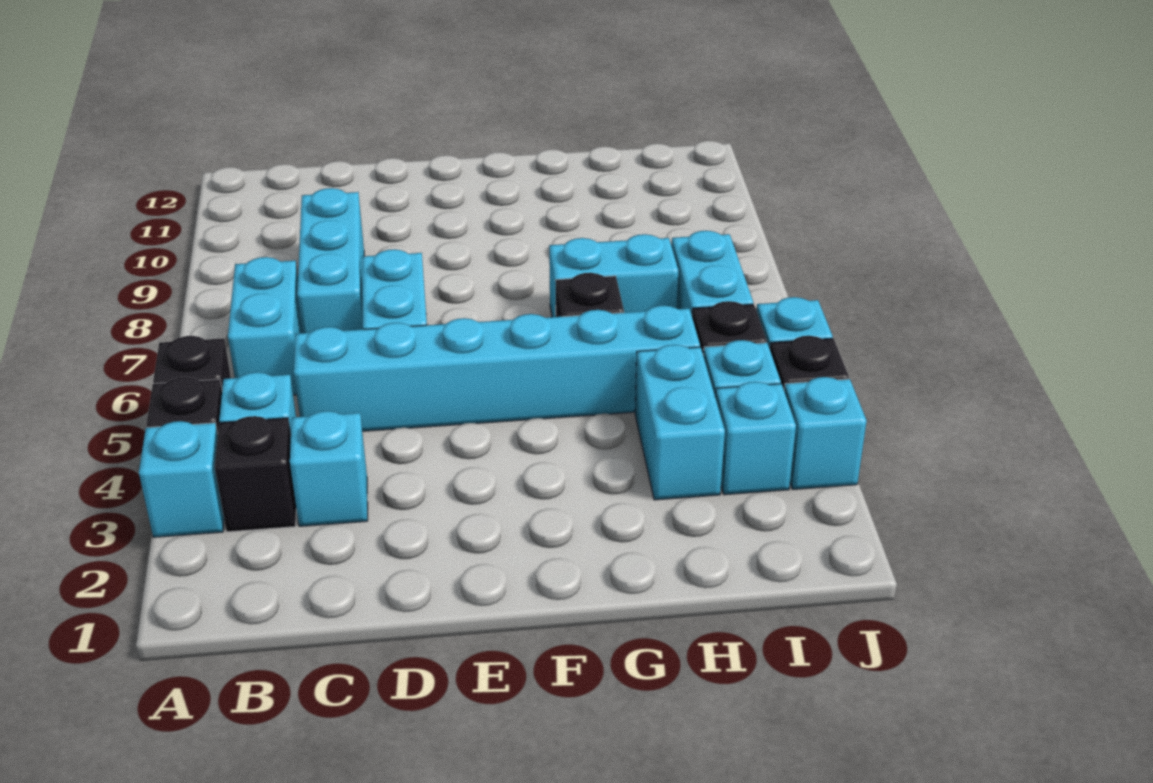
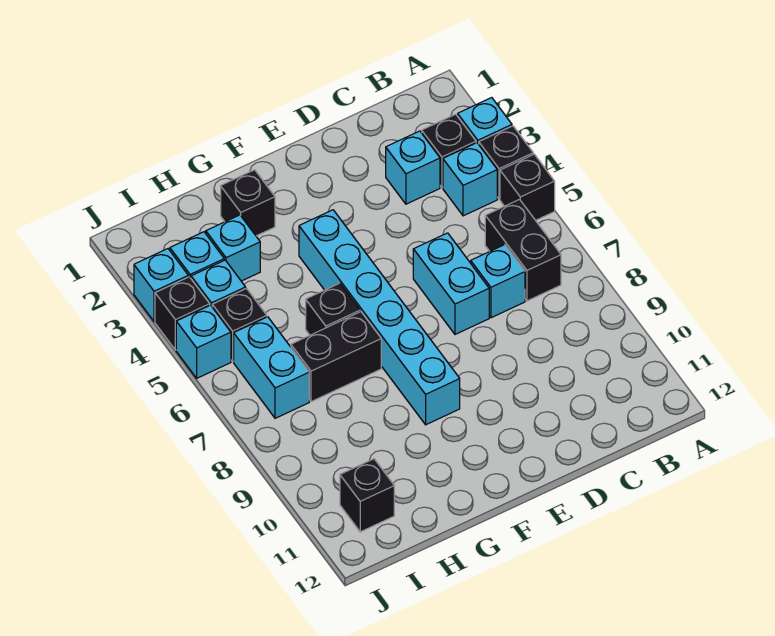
cyan 1x2 brick [228,257,302,395] -> black 1x2 brick [485,200,561,301]
cyan 1x6 brick [294,305,700,431] -> cyan 1x6 brick turned to [299,210,460,425]
cyan 1x3 brick [297,188,364,333] -> cyan 1x1 brick [471,245,525,318]
none -> black 1x1 brick [221,170,275,236]
cyan 1x2 brick [549,234,678,317] -> black 1x2 brick [291,312,381,402]
cyan 1x2 brick [635,345,725,500] -> cyan 1x1 brick [206,215,260,281]
none -> black 1x1 brick [340,459,394,532]

